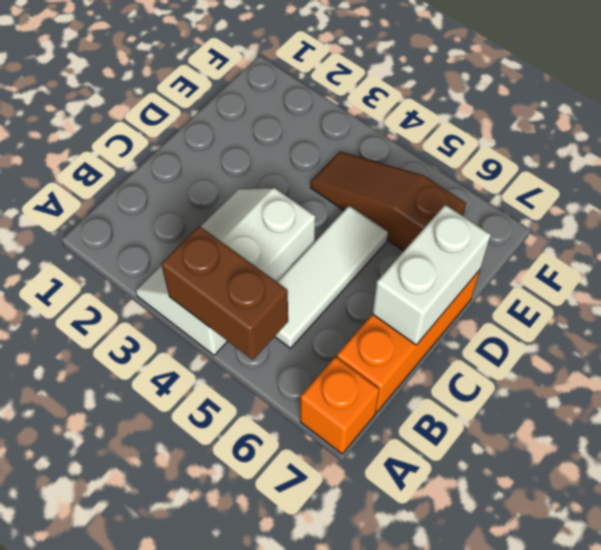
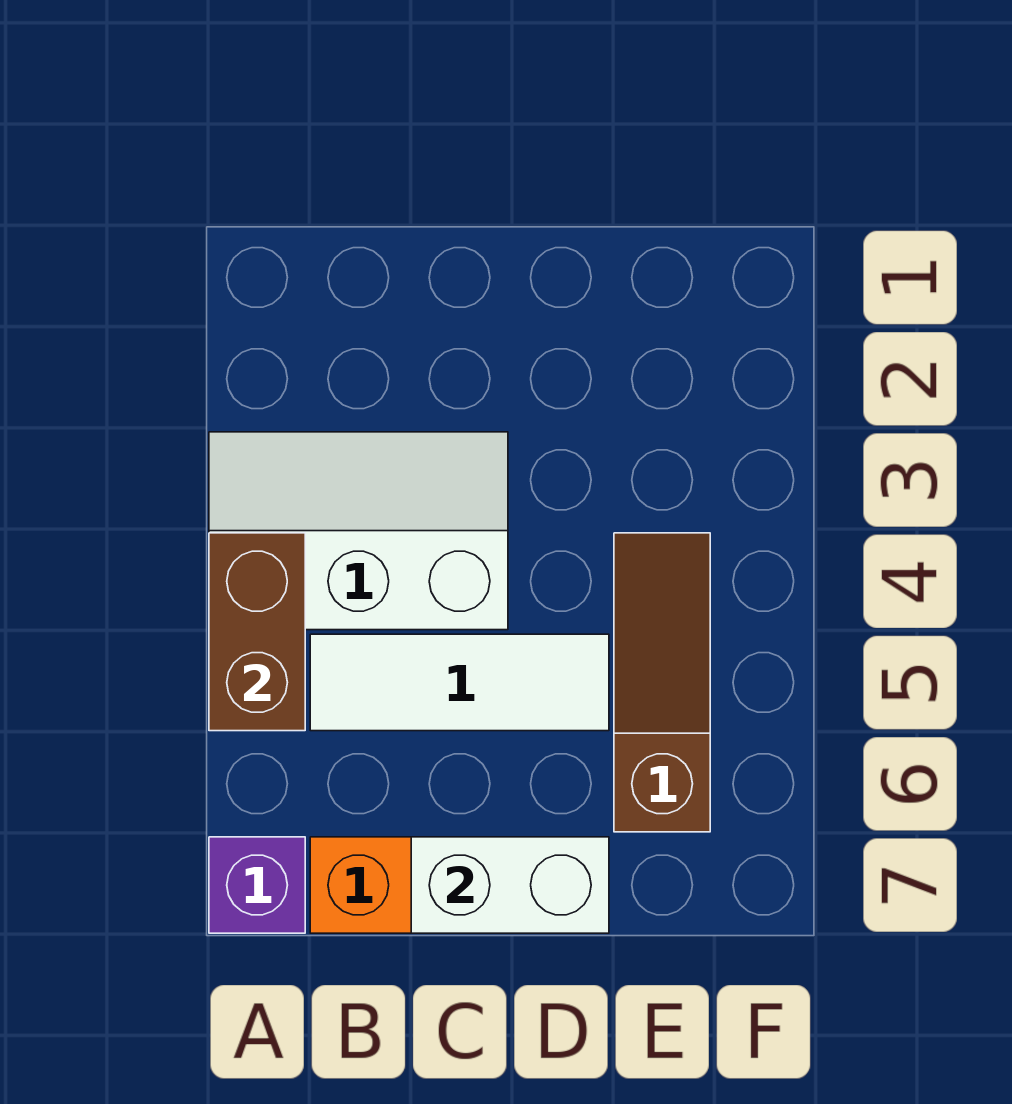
orange 1x1 brick [300,357,379,454] -> purple 1x1 brick [209,837,305,933]

